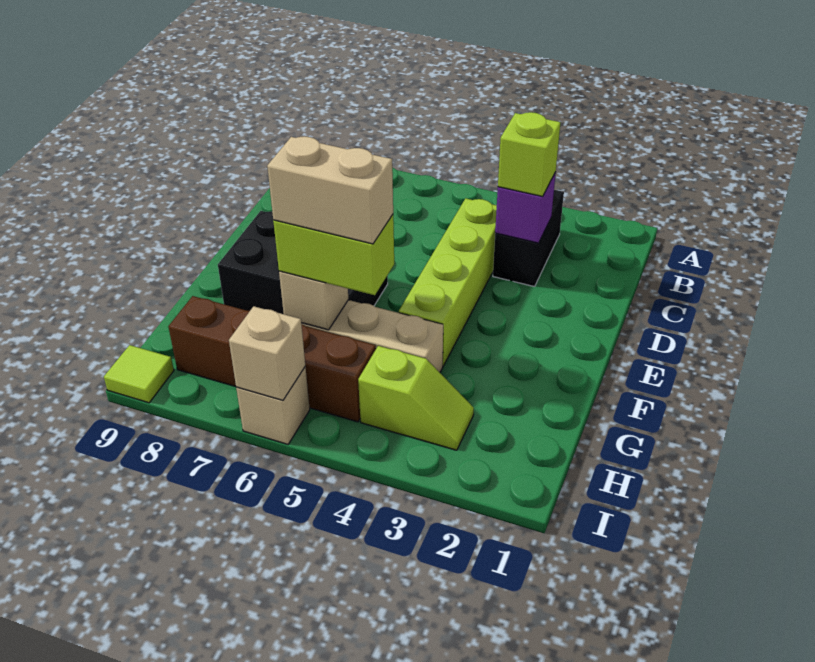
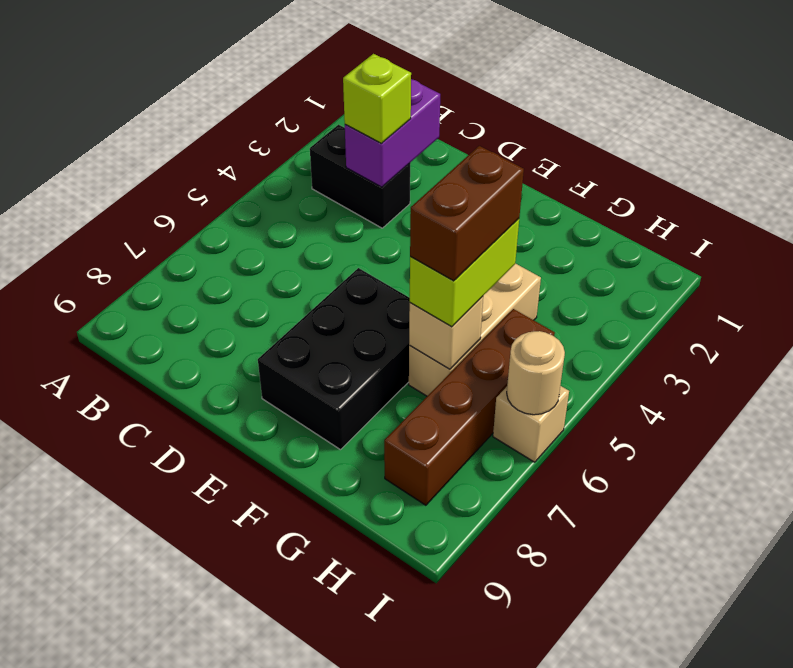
purple 1x1 brick [495,172,556,243] -> purple 1x2 brick [345,79,440,187]
lime 1x4 brick [399,198,497,366] -> none
tan 1x2 brick [267,136,393,244] -> brown 1x2 brick [410,146,524,281]
lime 1x2 slope [358,346,474,450] -> none
tan 1x1 brick [229,306,305,400] -> tan 1x1 round brick [507,331,565,415]
lime 1x1 tile [104,345,174,403] -> none

